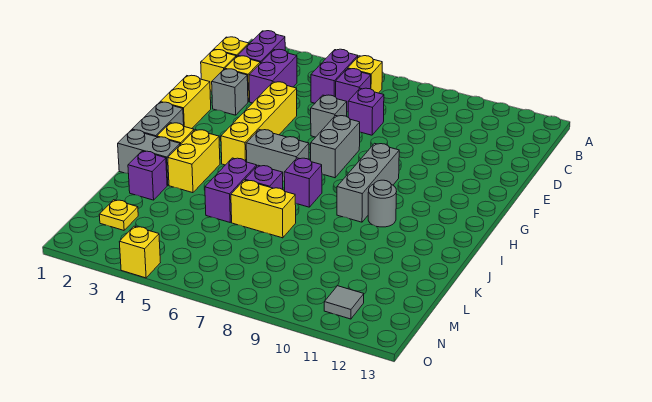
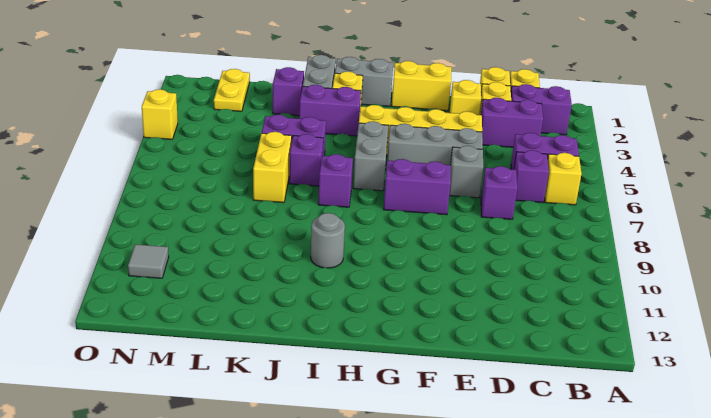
grey 1x1 brick [212,69,248,115] -> yellow 1x1 brick [450,80,481,115]
grey 1x2 brick [311,116,360,178] -> purple 1x2 brick [384,159,451,215]
grey 1x3 brick [337,143,399,222] -> grey 1x3 brick moved to [387,124,483,165]
yellow 1x2 brick [168,130,220,193] -> purple 1x2 brick [299,85,361,136]
yellow 1x1 plate [99,200,138,230] -> yellow 1x2 plate [214,69,250,111]

